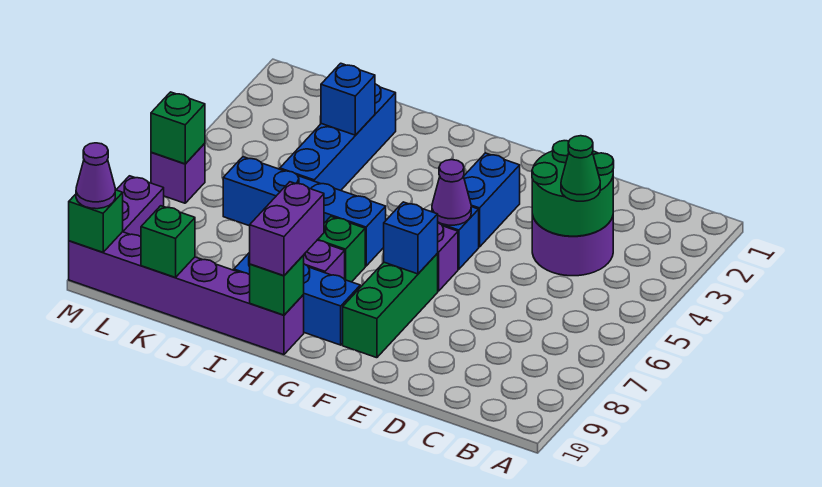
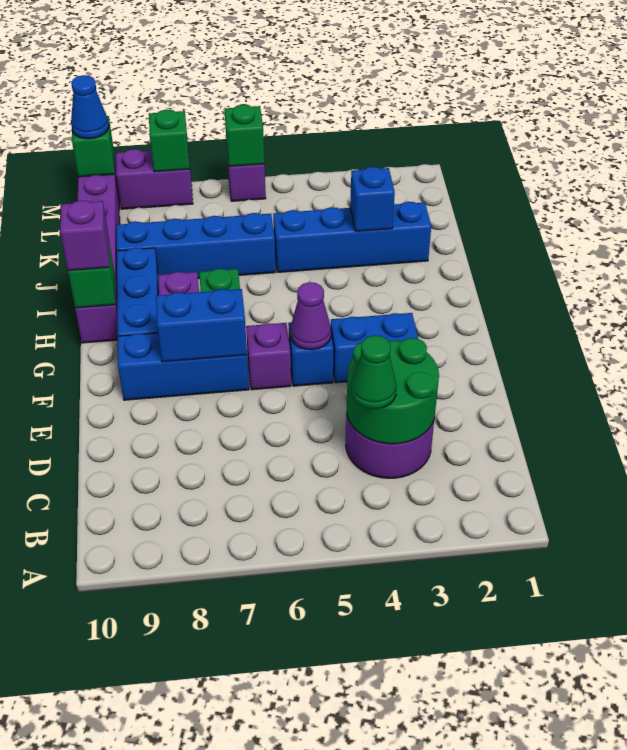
green 1x3 brick [343,254,438,358] -> blue 1x3 brick [118,333,249,400]
blue 1x1 brick [384,202,438,274] -> blue 1x2 brick [156,289,247,362]
blue 1x4 brick [223,157,386,266] -> blue 1x4 brick turned to [117,213,276,279]
purple 1x2 brick [250,182,324,276] -> purple 1x1 brick [60,201,109,271]
green 1x1 brick [141,206,195,278] -> green 1x1 brick moved to [149,110,190,172]
purple 1x1 cone [76,143,115,209] -> blue 1x1 cone [71,75,109,139]

